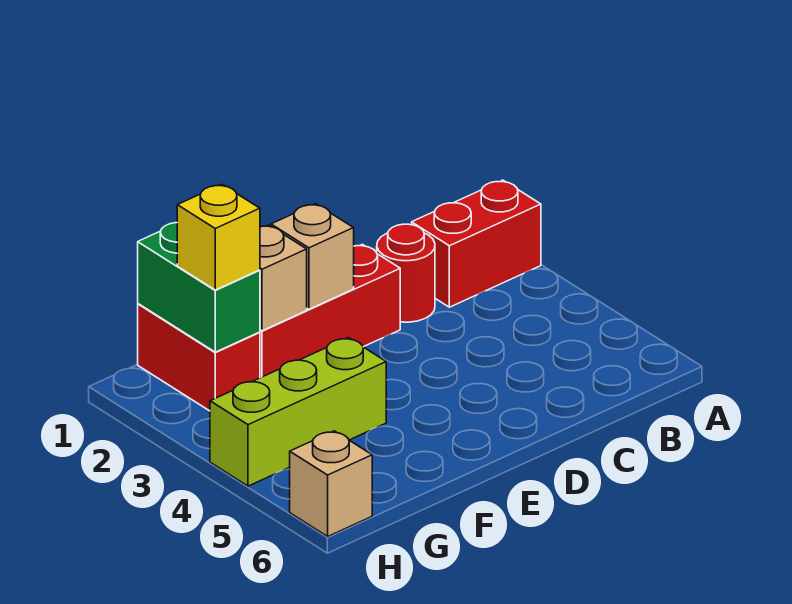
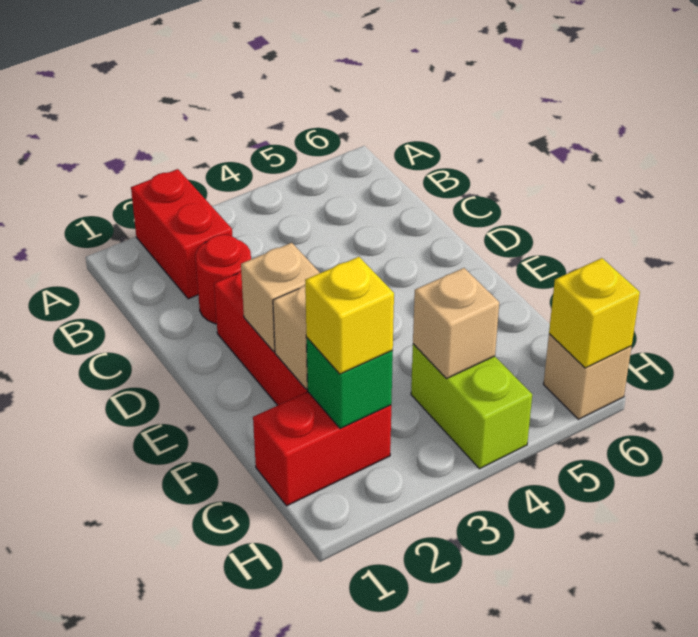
lime 1x3 brick [210,338,386,486] -> lime 1x2 brick [411,344,532,469]
green 1x2 brick [138,223,260,352] -> green 1x1 brick [307,338,393,429]
none -> tan 1x1 brick [413,268,499,378]
none -> yellow 1x1 brick [549,258,640,368]

